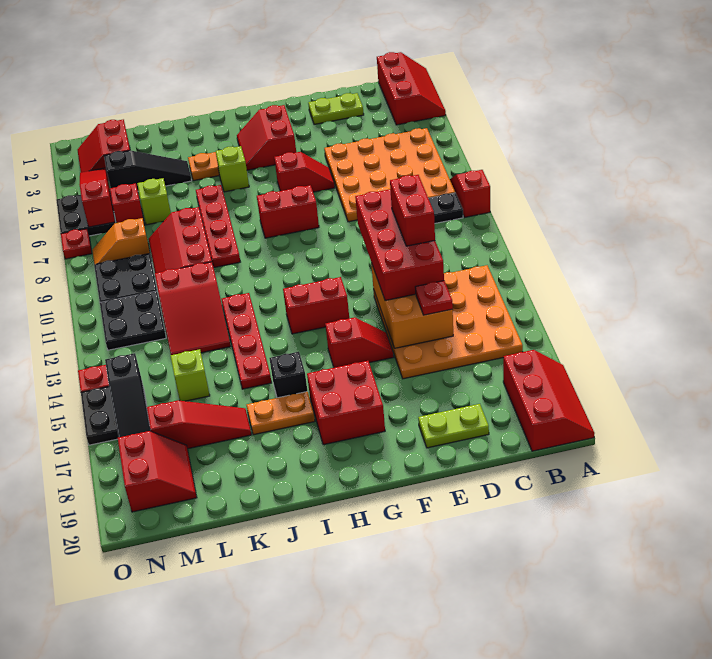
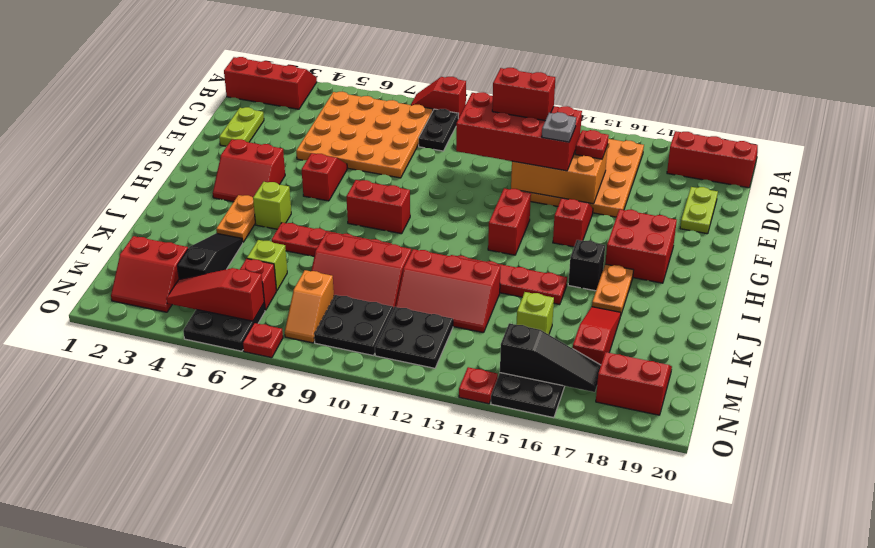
none -> grey 1x1 plate [542,112,576,142]
red 1x2 brick [257,185,319,238] -> red 1x2 brick turned to [346,180,410,234]
red 2x3 slope [155,262,230,355] -> red 2x3 slope turned to [396,249,501,333]

